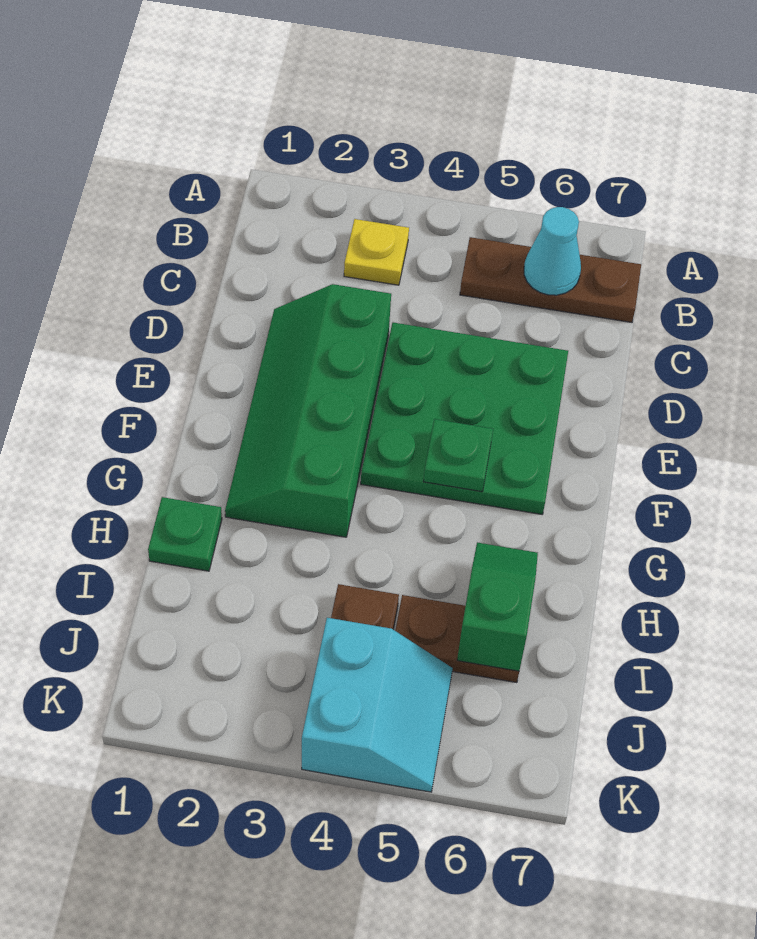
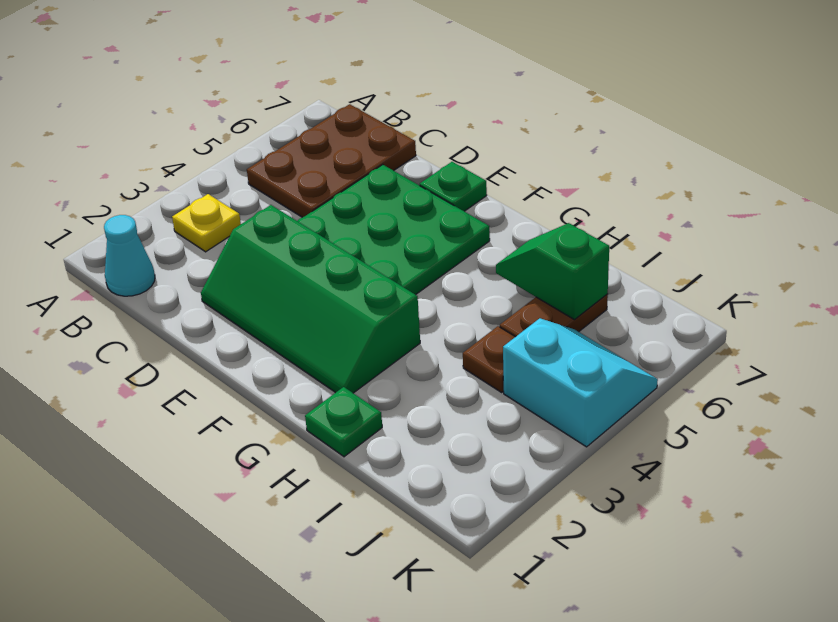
brown 1x3 plate [460,237,641,323] -> brown 2x3 plate [247,104,416,217]
cyan 1x1 cone [524,207,581,295] -> cyan 1x1 cone moved to [104,215,155,296]
green 1x1 plate [423,419,493,492] -> green 1x1 plate moved to [420,162,487,211]

